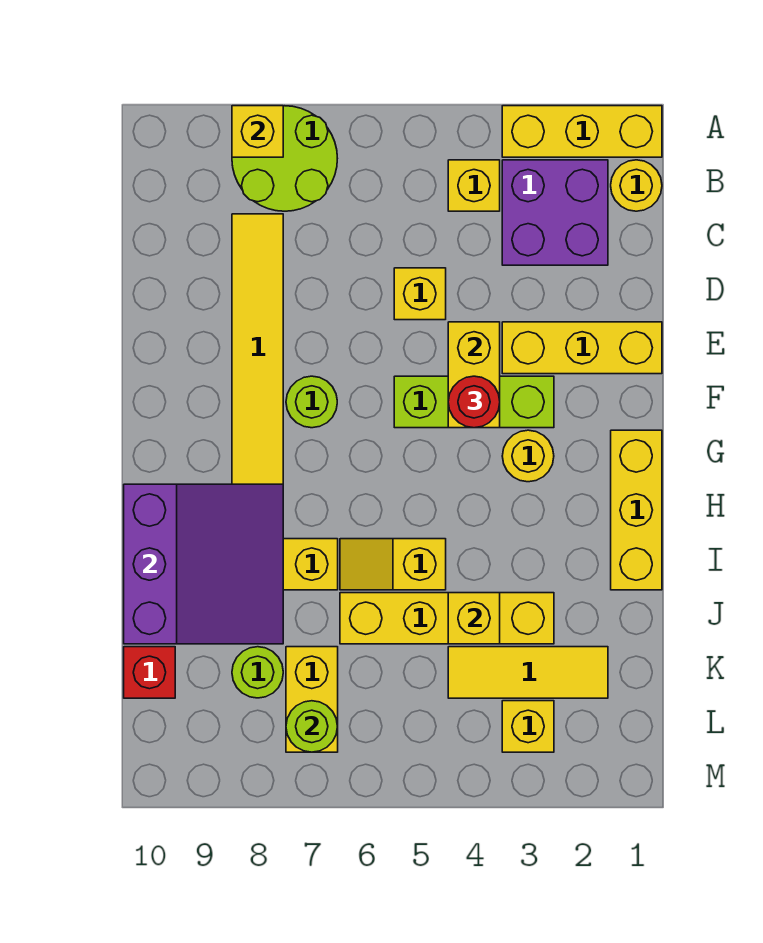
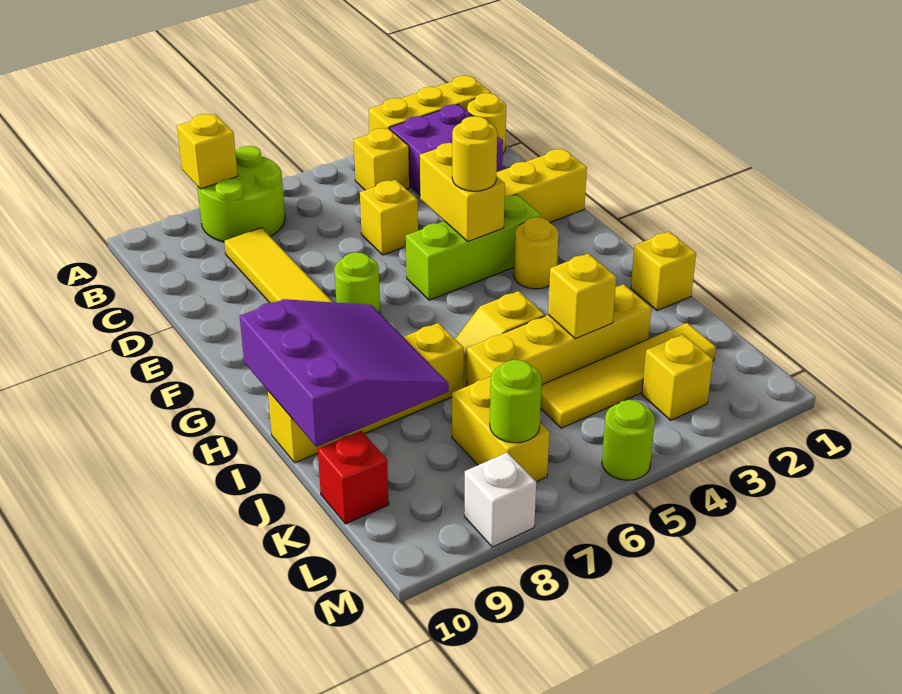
red 1x1 round brick [448,376,500,428] -> yellow 1x1 round brick [452,116,497,191]
yellow 1x3 brick [611,430,662,590] -> yellow 1x1 brick [631,232,696,311]
yellow 1x3 tile [448,647,608,698] -> yellow 1x4 tile [541,323,716,428]
lime 1x1 round brick [232,647,283,698] -> lime 1x1 round brick moved to [602,400,655,480]
none -> white 1x1 brick [464,452,536,547]

